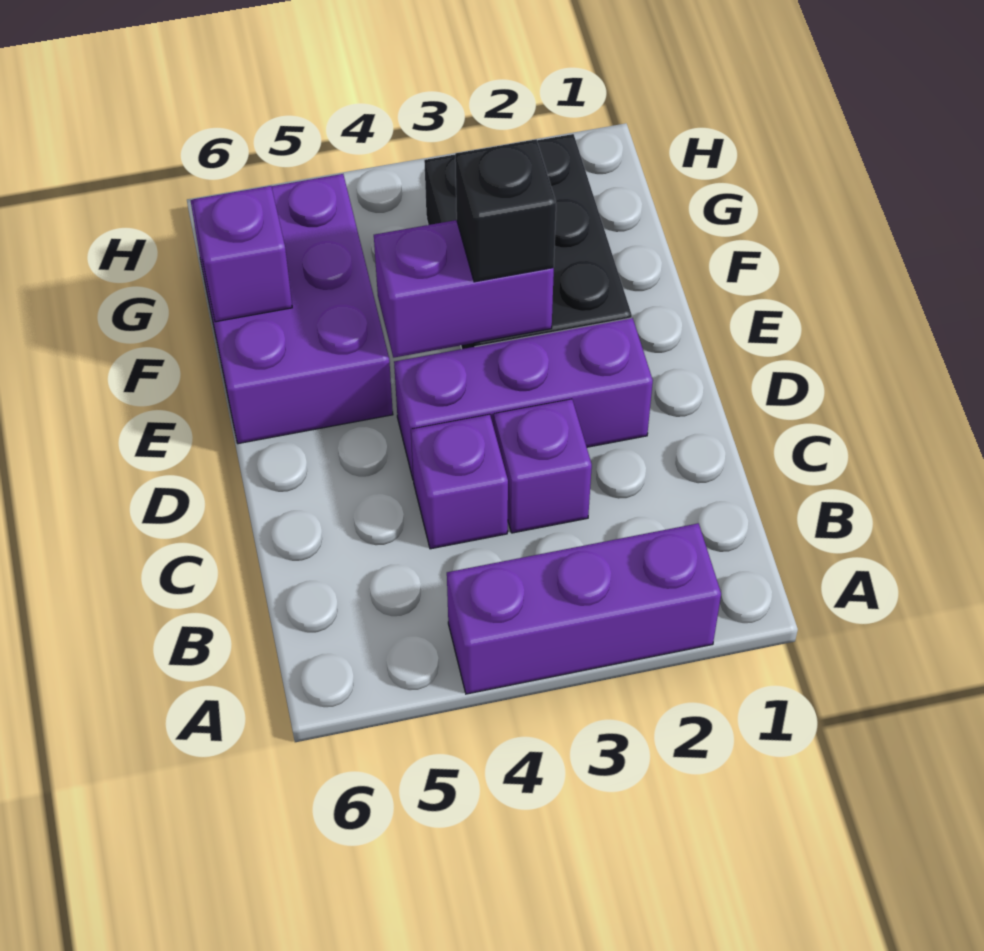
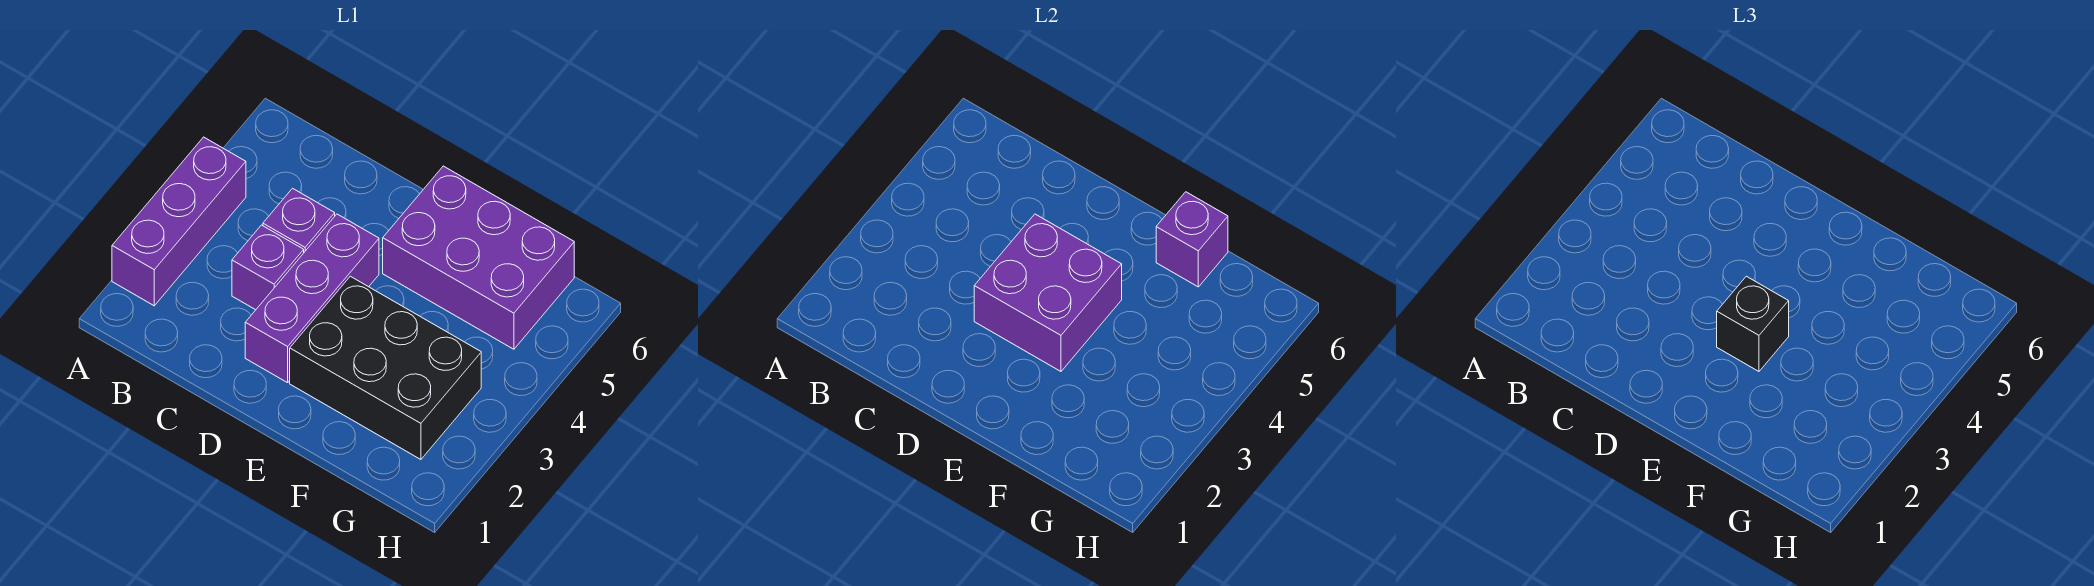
purple 1x2 brick [374,220,554,358] -> purple 2x2 brick [974,214,1122,371]

